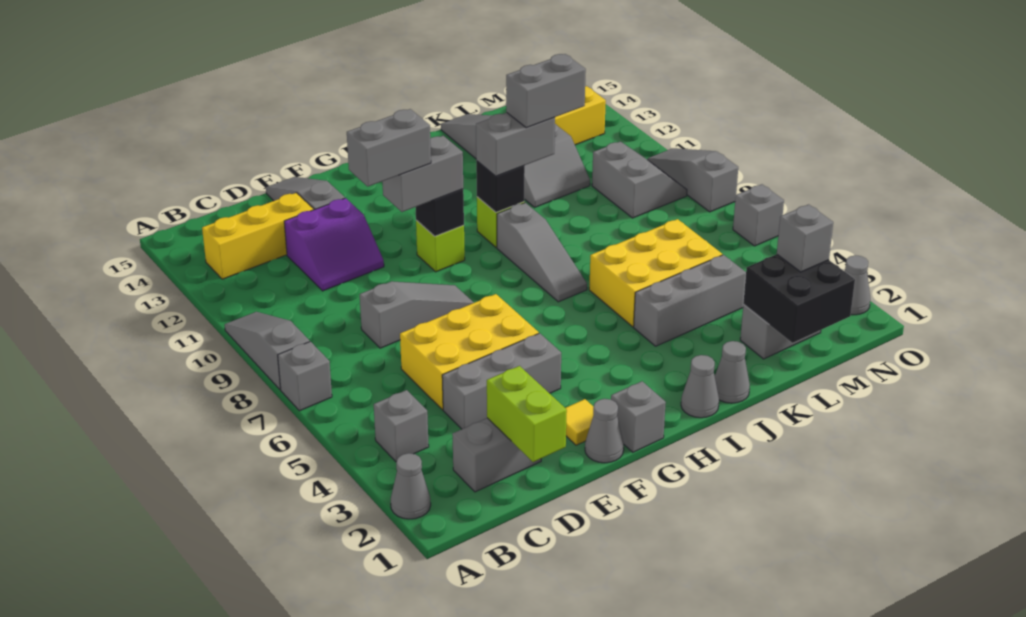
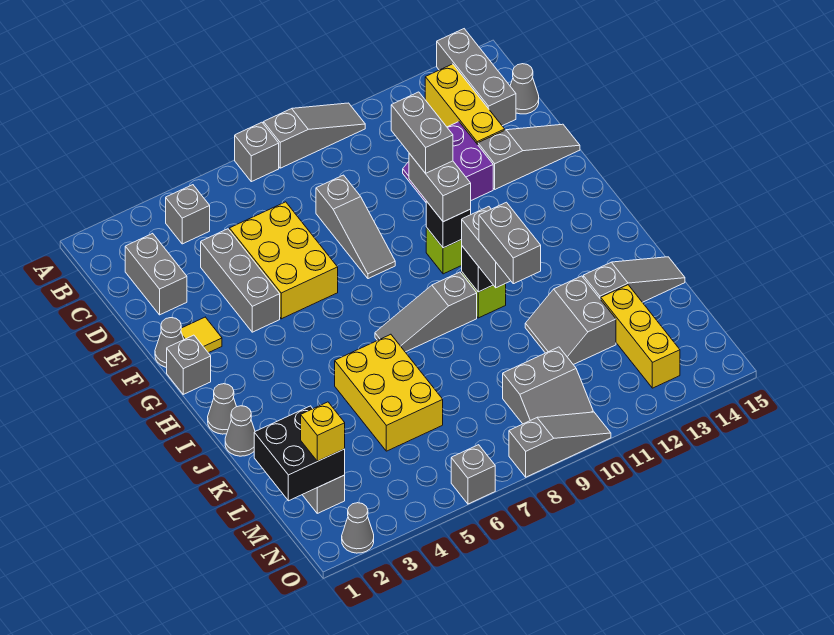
grey 1x1 cone [391,453,431,519] -> grey 1x1 cone moved to [510,64,539,114]
lime 1x2 brick [487,366,567,462] -> none
grey 1x3 brick [634,255,746,346] -> grey 1x3 brick moved to [437,29,516,126]
grey 1x1 brick [777,204,833,272] -> yellow 1x1 brick [301,402,345,461]

